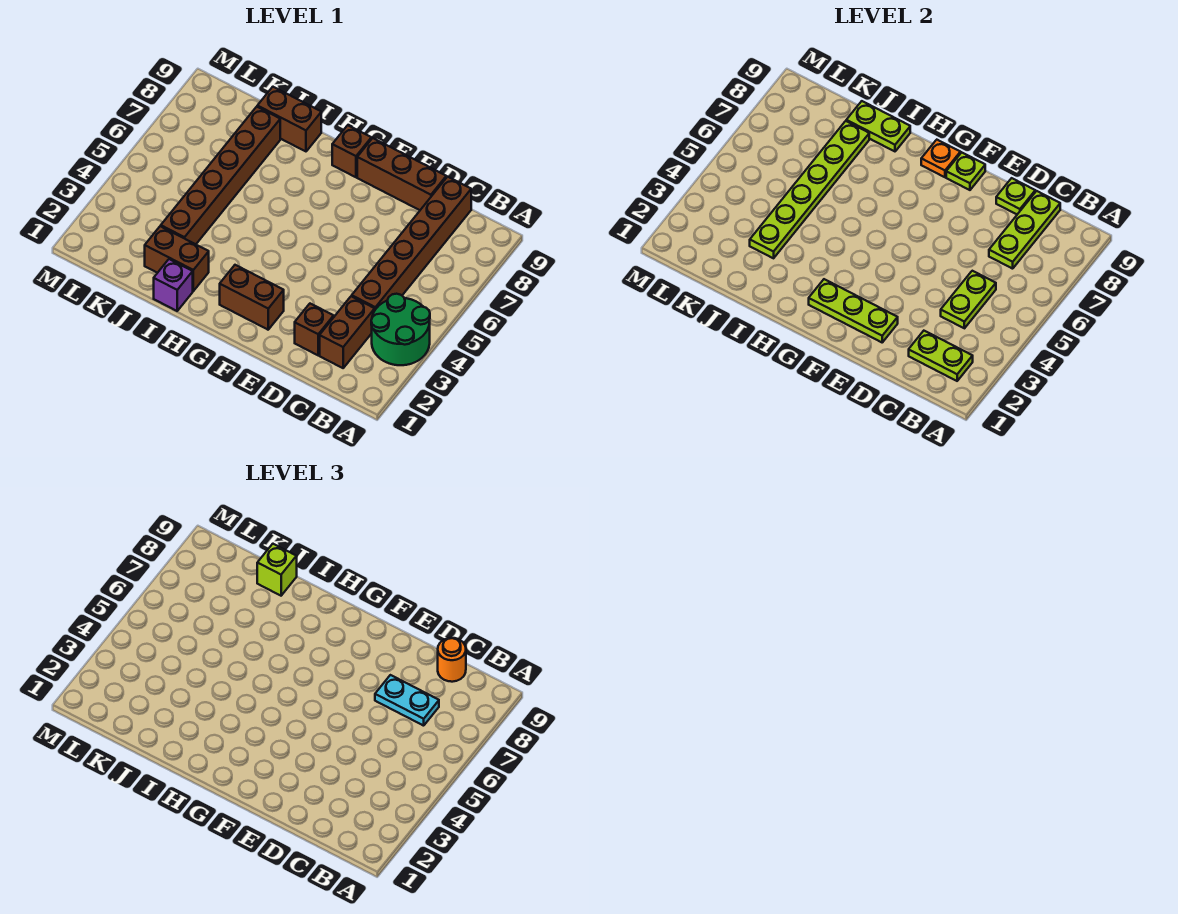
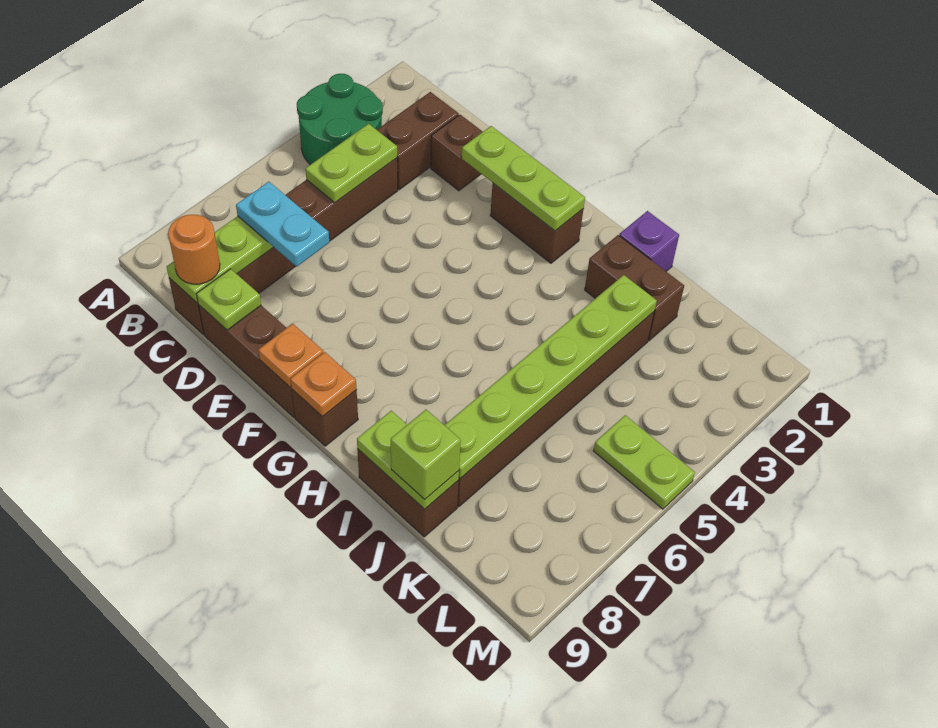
lime 1x2 plate [909,331,973,381] -> lime 1x2 plate moved to [594,415,695,509]
lime 1x1 plate [946,152,985,190] -> orange 1x1 plate [258,324,323,387]

